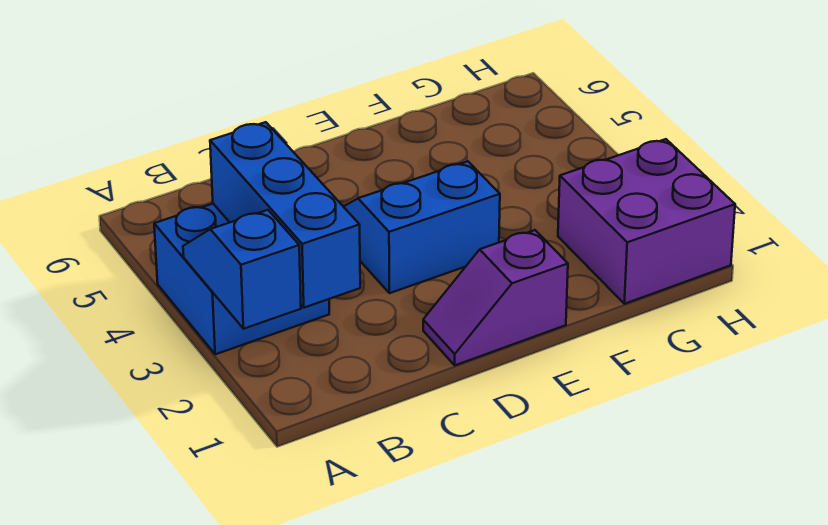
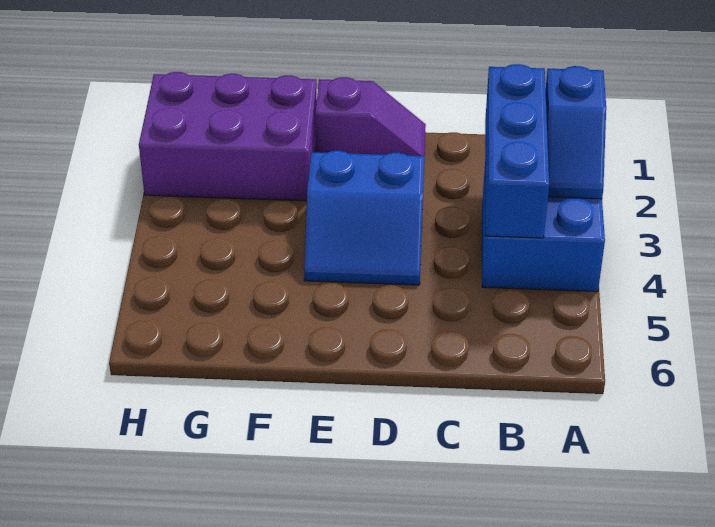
purple 2x2 brick [558,139,735,304] -> purple 2x3 brick [139,72,317,201]

